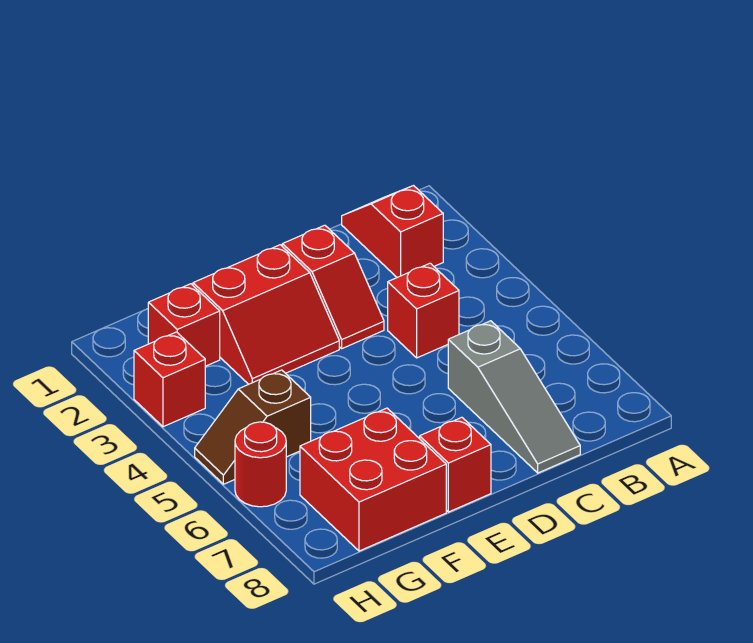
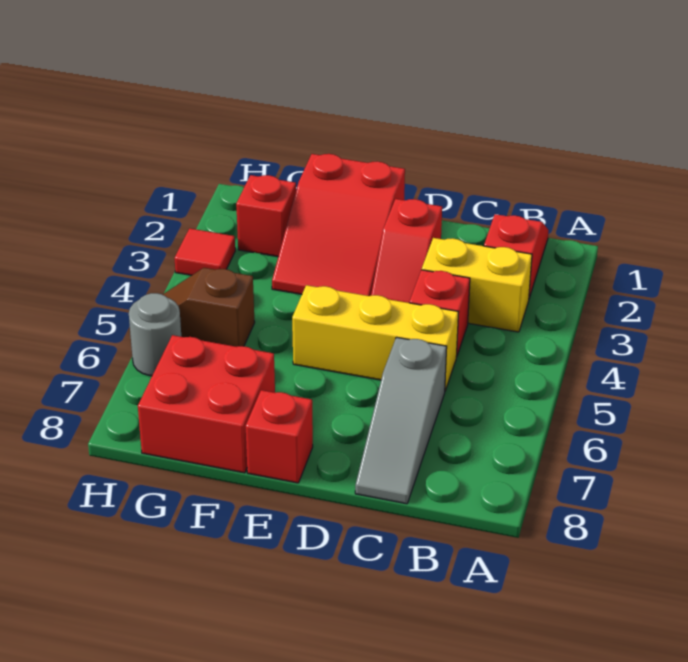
none -> yellow 1x2 brick [422,238,532,332]
none -> yellow 1x3 brick [292,285,458,391]
red 2x2 slope [193,245,339,384] -> red 2x3 slope [272,154,405,296]
red 1x1 brick [134,332,205,427] -> red 1x1 tile [175,228,235,275]
red 1x1 round brick [235,422,286,507] -> grey 1x1 round brick [129,293,181,376]

